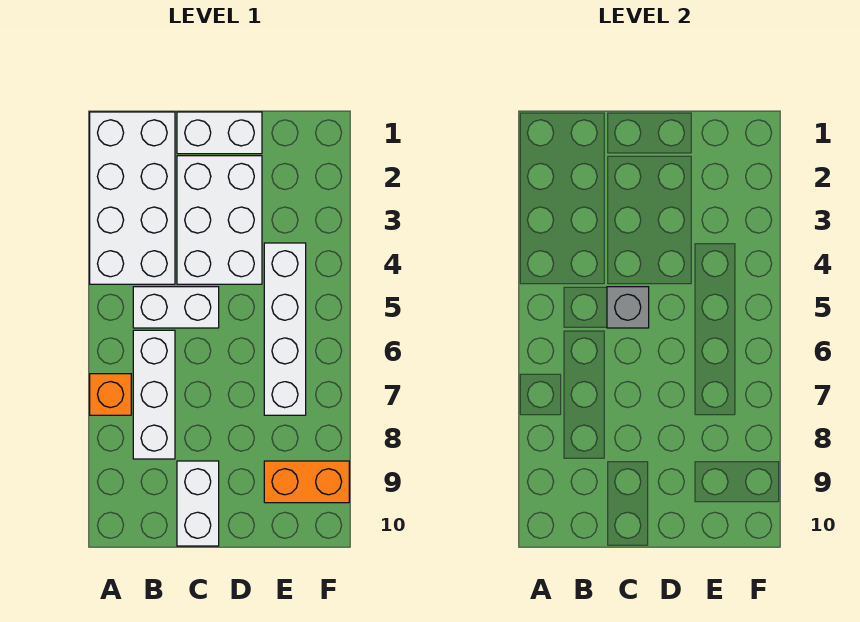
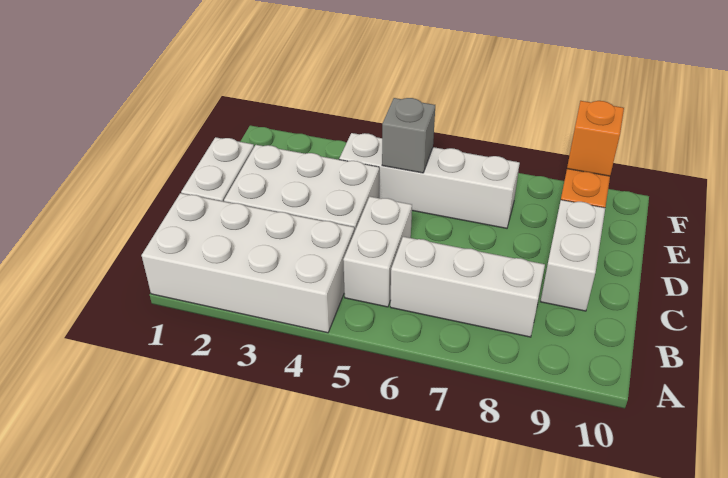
orange 1x1 brick [90,374,131,415] -> orange 1x1 brick moved to [567,101,624,176]
grey 1x1 brick [607,287,649,328] -> grey 1x1 brick moved to [382,98,435,173]
white 1x2 brick [177,461,219,546] -> white 1x2 brick turned to [540,200,605,311]

